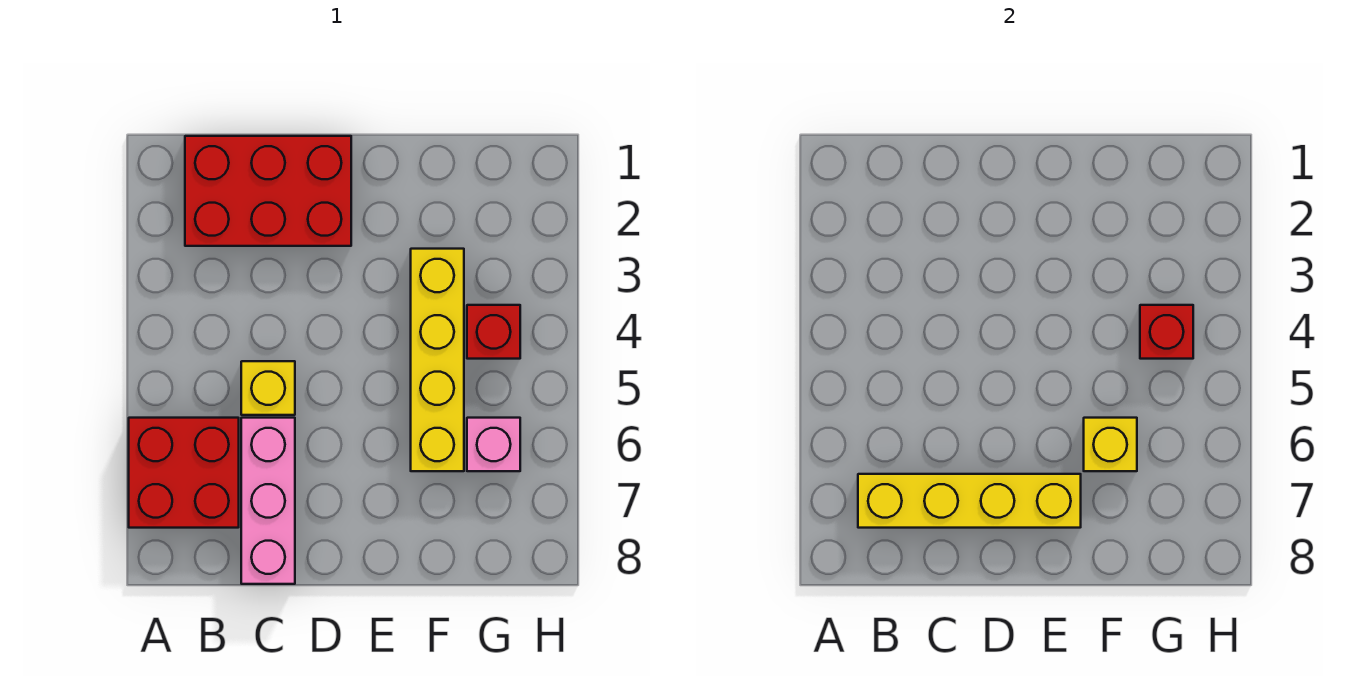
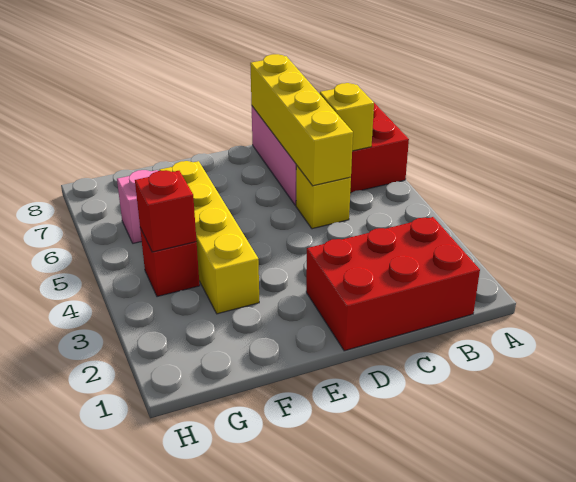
yellow 1x4 brick [858,474,1081,528] -> yellow 1x4 brick turned to [250,54,353,186]
yellow 1x1 brick [1084,418,1137,471] -> yellow 1x1 brick moved to [320,83,374,151]

